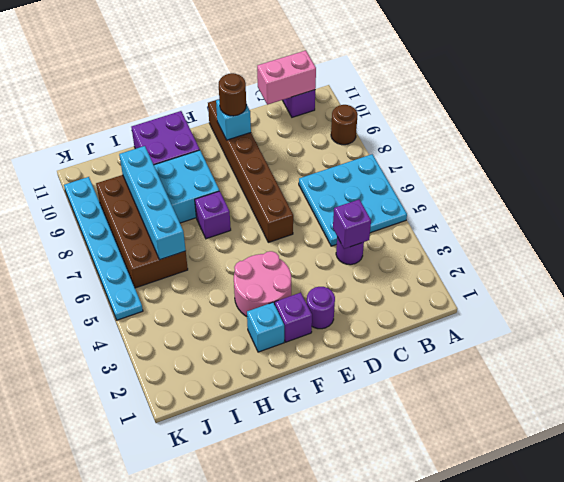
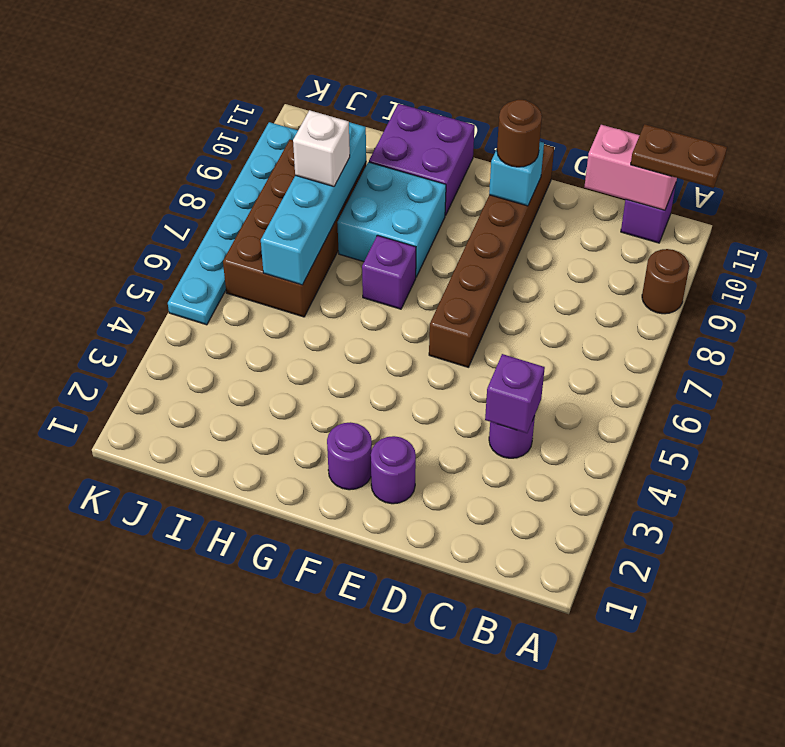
cyan 3x3 plate [299,154,407,246] -> none
none -> brown 1x2 plate [631,124,727,188]
purple 1x1 brick [275,292,312,342] -> purple 1x1 round brick [327,422,372,490]
pink 2x2 round brick [234,251,291,316] -> none
cyan 1x1 brick [247,302,284,352] -> none
none -> white 1x1 brick [293,110,350,186]

